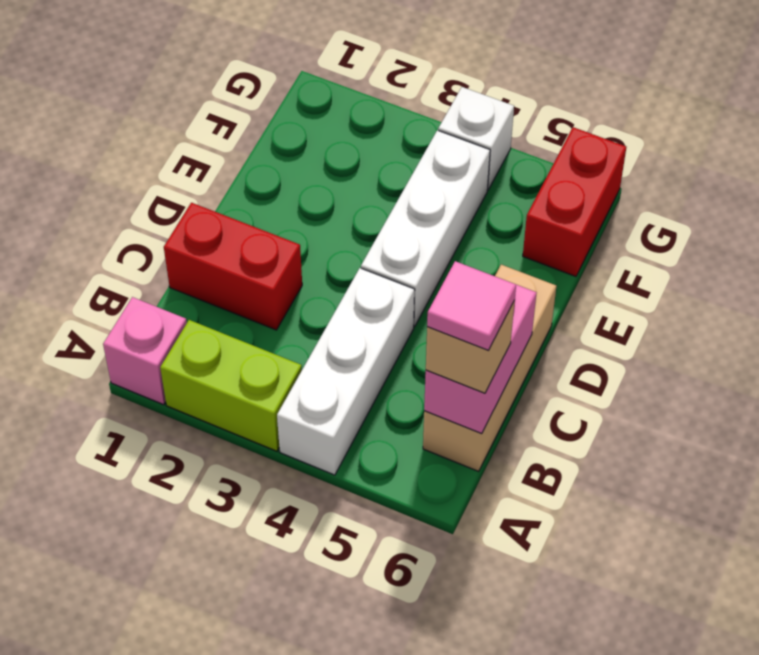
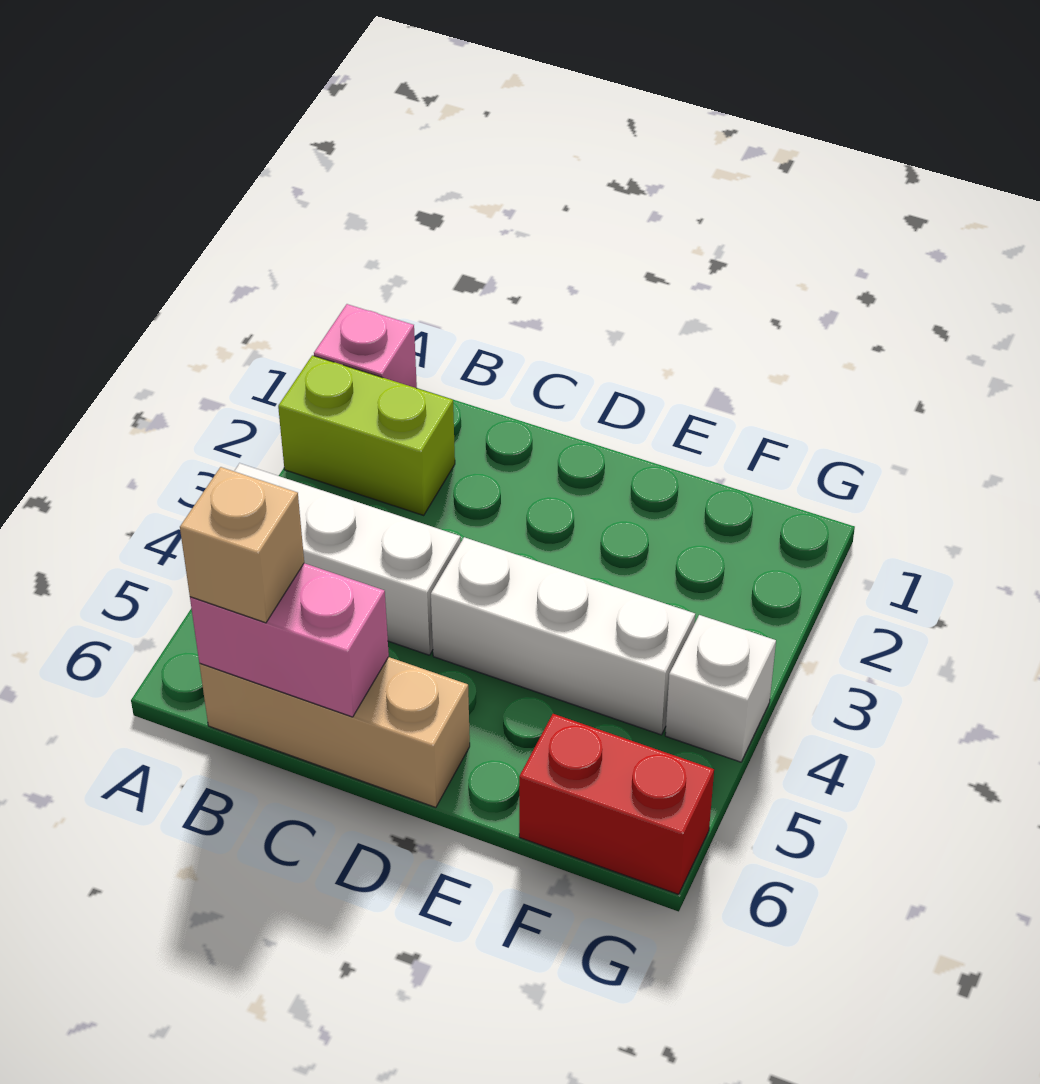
lime 1x2 brick [160,320,302,451] -> lime 1x2 brick turned to [278,355,455,515]
pink 1x1 tile [427,261,516,350] -> none
red 1x2 brick [164,203,302,330] -> none

